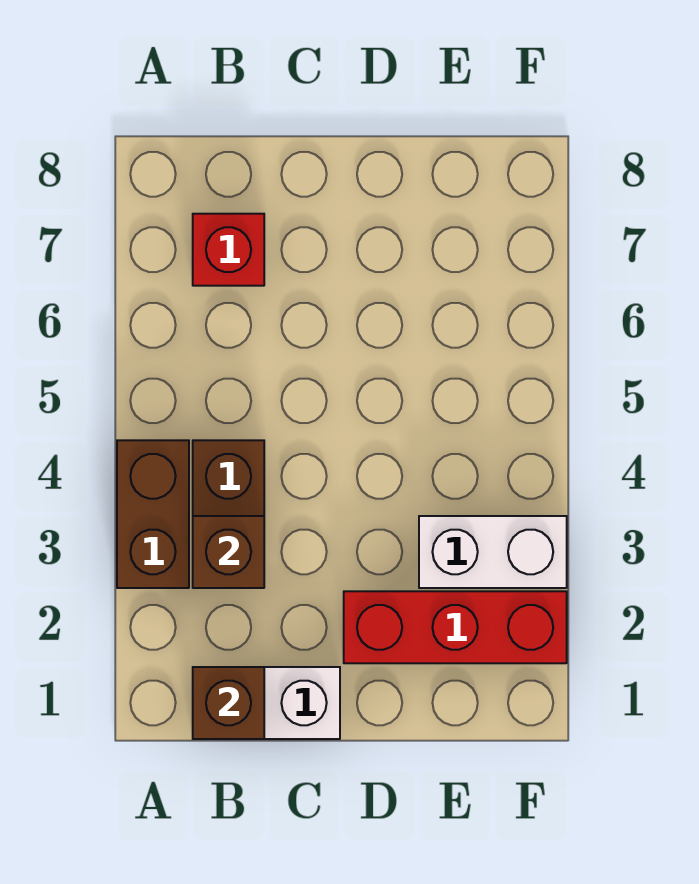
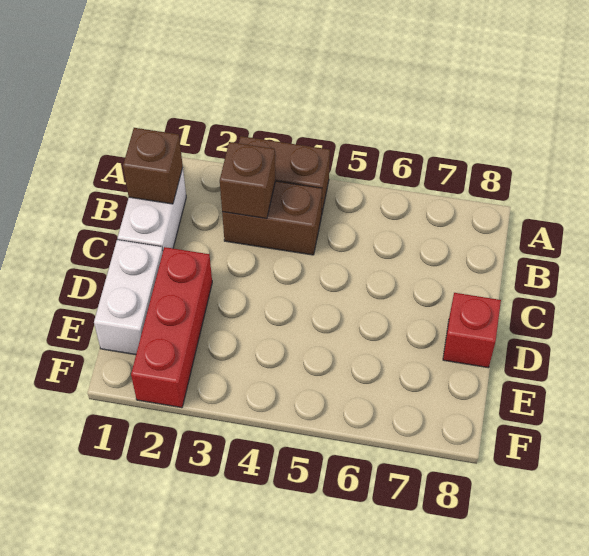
red 1x1 brick [193,214,264,286] -> red 1x1 brick moved to [443,293,501,368]
white 1x2 brick [419,516,567,588] -> white 1x2 brick moved to [94,240,163,355]

